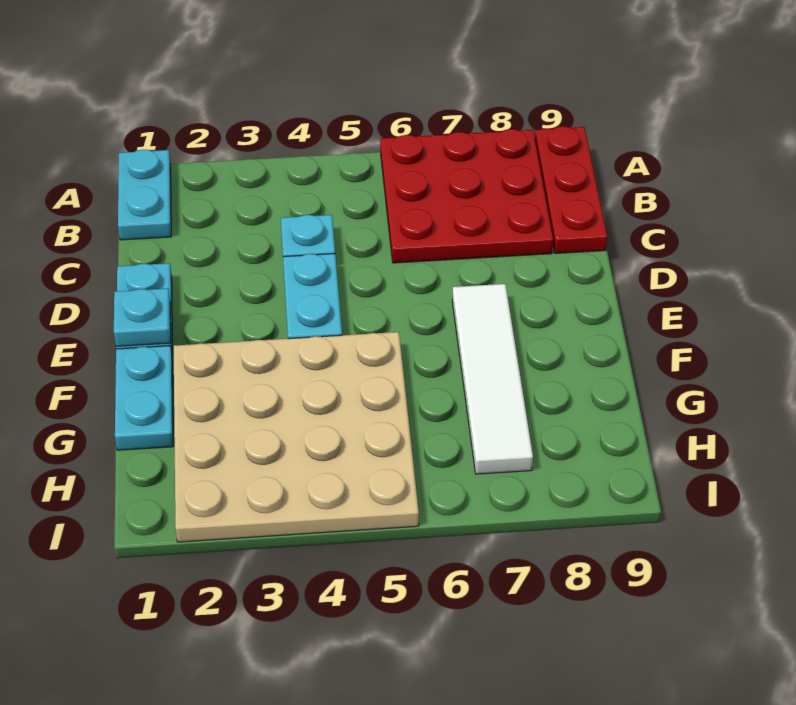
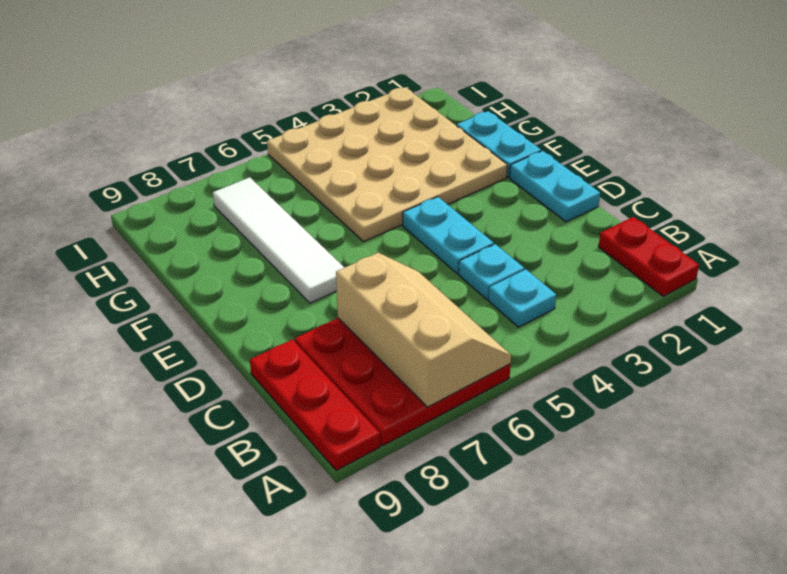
cyan 1x2 plate [118,150,171,240] -> red 1x2 plate [599,217,699,296]
none -> tan 2x3 slope [336,253,511,407]
cyan 1x1 plate [114,288,171,346] -> cyan 1x1 plate moved to [489,269,556,327]

